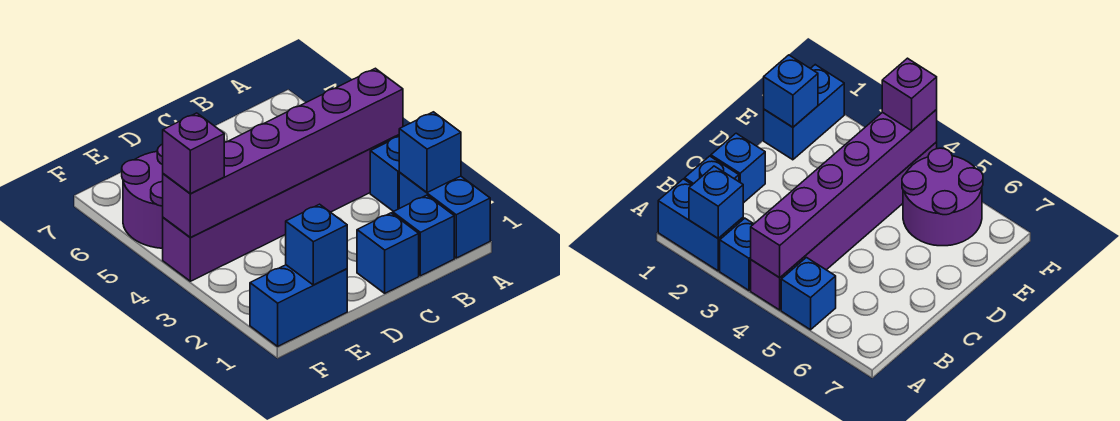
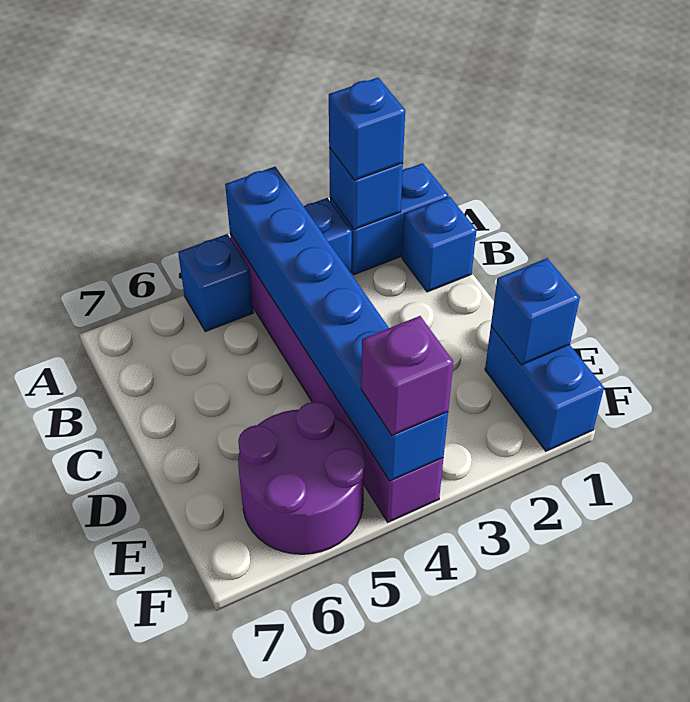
purple 1x6 brick [163,68,403,237] -> blue 1x6 brick [225,167,448,481]
blue 1x1 brick [357,213,419,293] -> blue 1x1 brick moved to [329,78,405,180]

